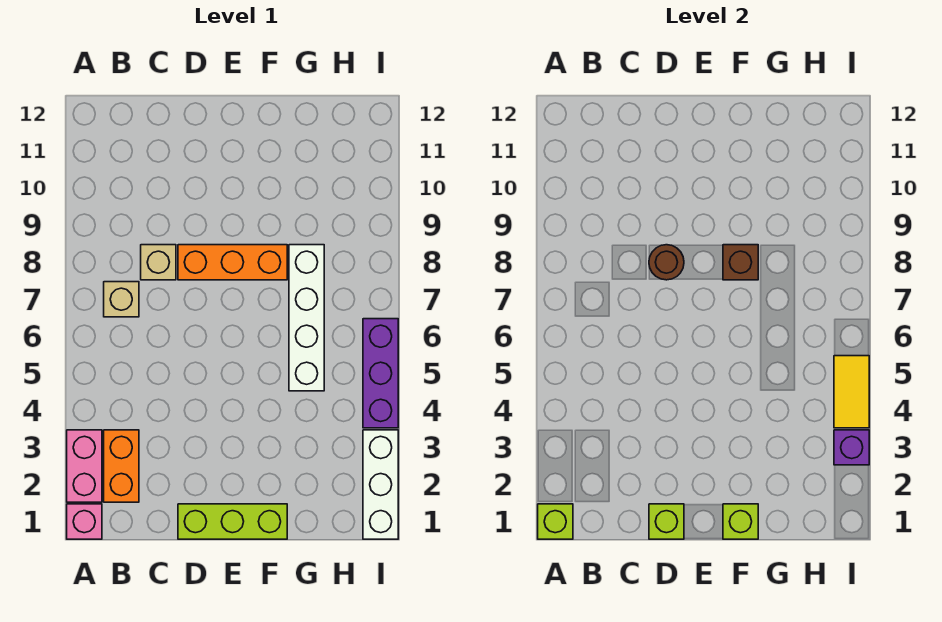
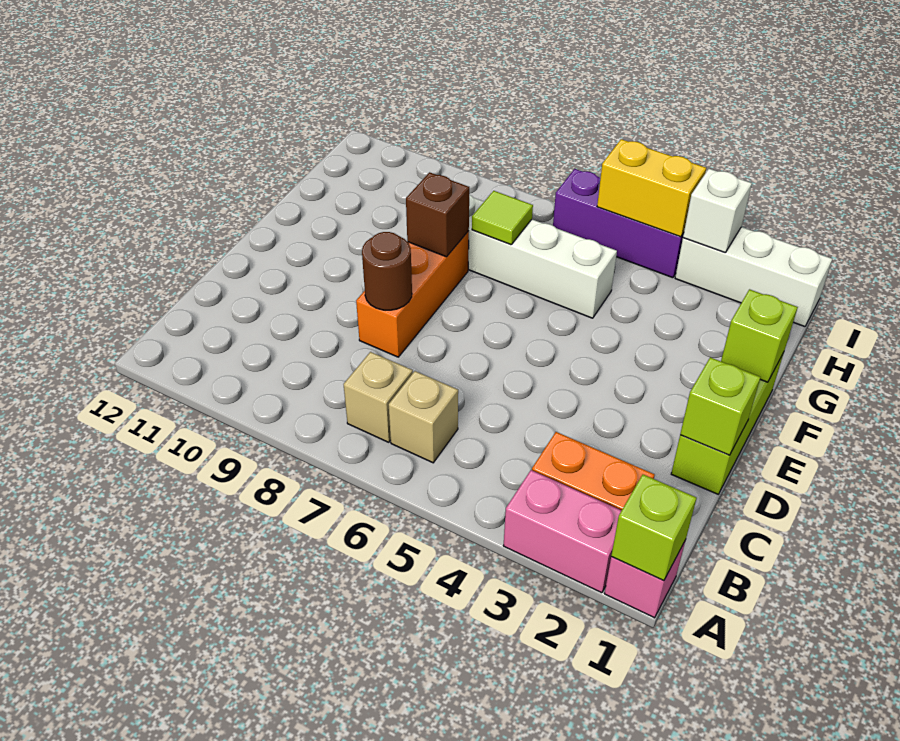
tan 1x1 brick [141,245,176,280] -> tan 1x1 brick moved to [389,371,458,463]
none -> lime 1x1 tile [472,191,533,245]
purple 1x1 brick [834,430,869,465] -> white 1x1 brick [683,169,752,253]
yellow 1x2 tile [834,356,869,428] -> yellow 1x2 brick [597,139,706,237]

